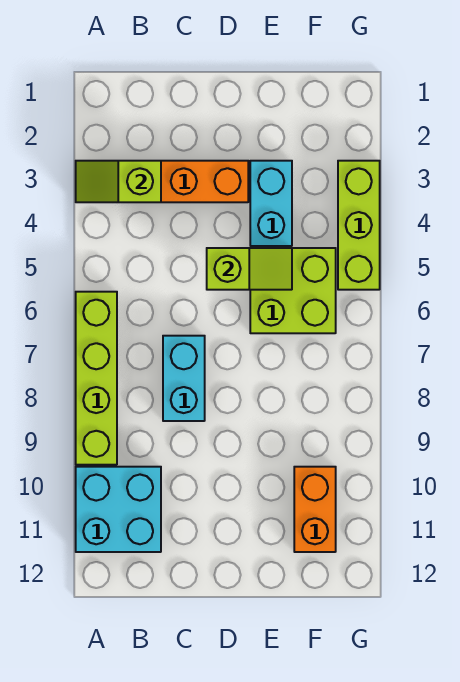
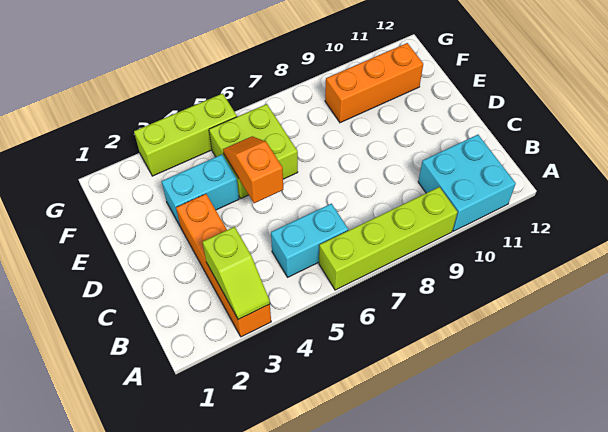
cyan 1x2 brick [163,336,205,421] -> cyan 1x2 brick moved to [271,204,348,277]
lime 1x2 slope [207,248,292,290] -> orange 1x2 slope [223,136,283,203]
orange 1x2 brick [294,467,336,552] -> orange 1x3 brick [325,43,423,123]

